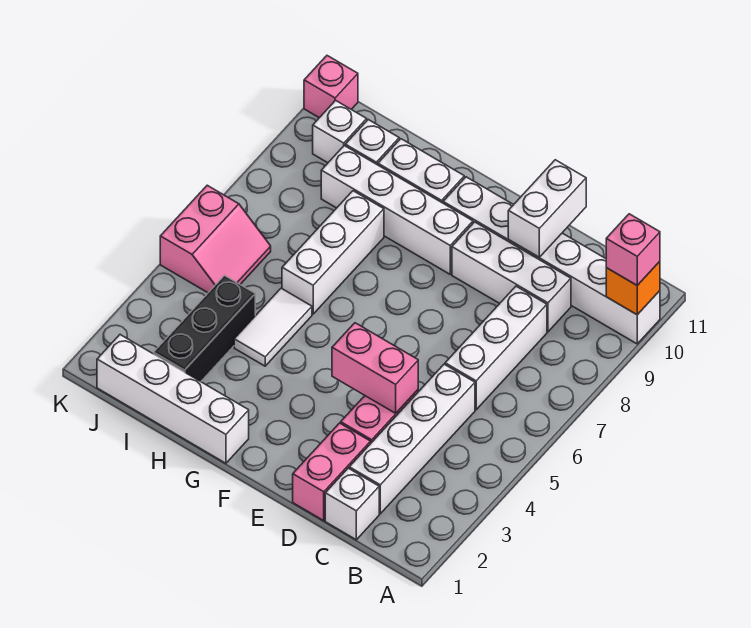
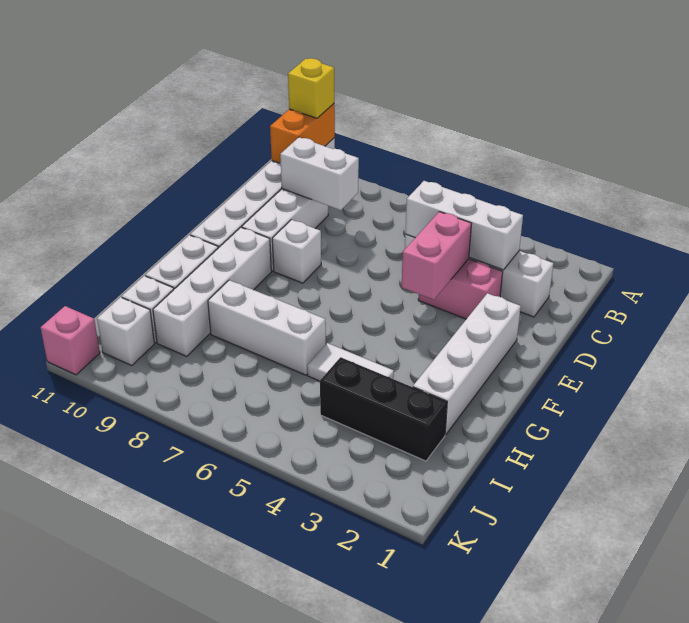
orange 1x1 brick [606,262,660,315] -> orange 1x2 brick [270,104,335,163]
pink 1x1 brick [606,214,660,285] -> yellow 1x1 brick [288,58,334,118]
white 1x1 brick [325,468,379,540] -> white 1x1 brick moved to [272,220,321,283]
white 1x3 brick [445,286,547,410] -> white 1x3 brick moved to [405,181,523,270]
pink 1x2 brick [293,423,371,521] -> none
white 1x2 brick [508,160,586,257] -> white 1x2 brick moved to [280,137,359,210]
white 1x4 brick [97,335,249,463] -> white 1x4 brick moved to [413,293,521,435]
pink 2x2 slope [160,185,271,293] -> none

